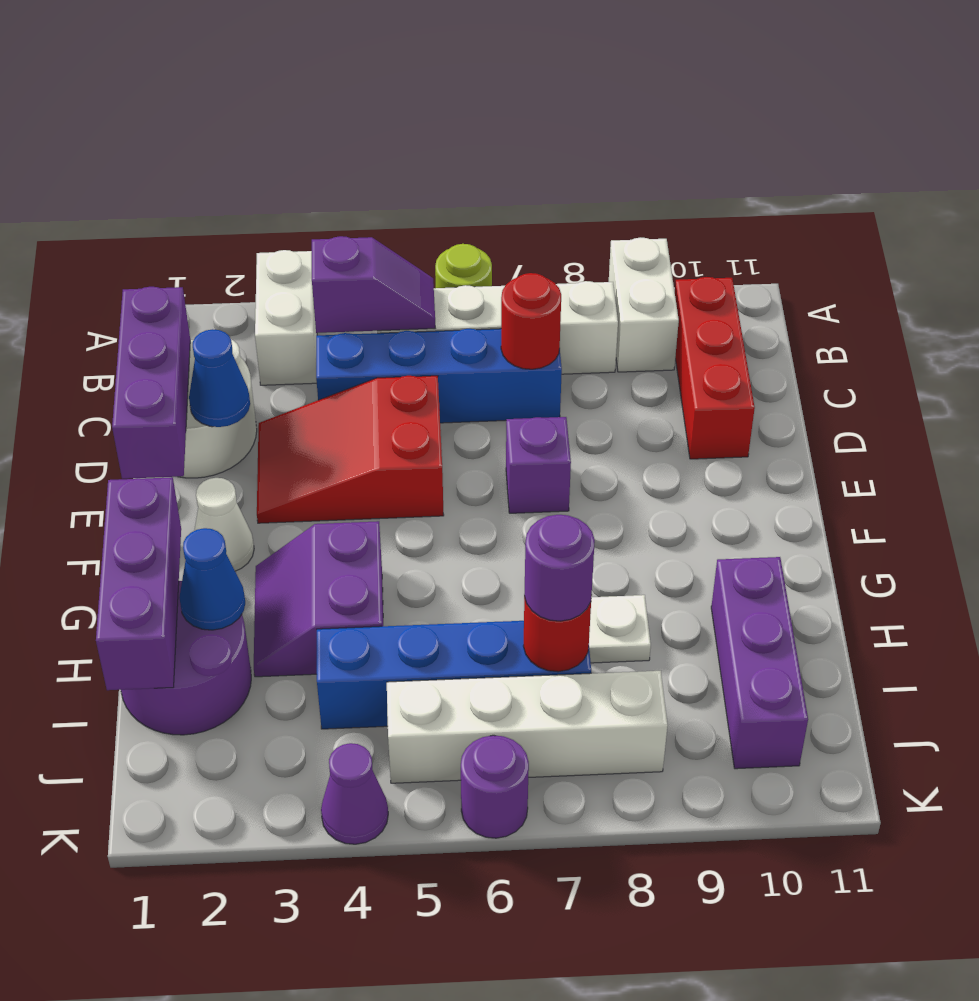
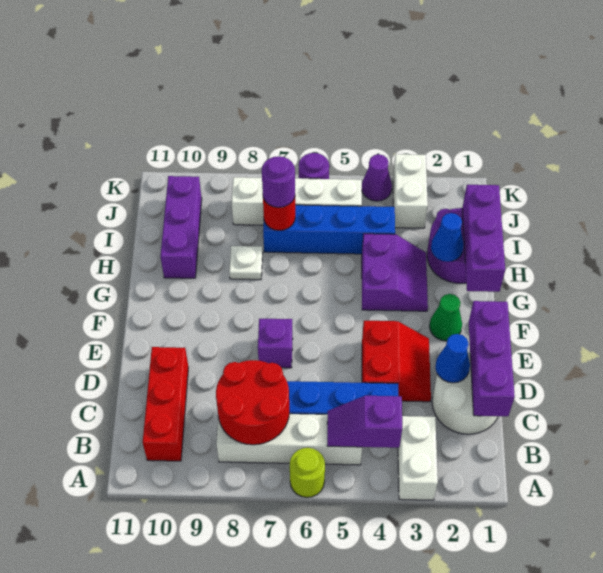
white 1x2 brick [609,238,679,372] -> white 1x2 brick moved to [393,154,428,228]
red 1x1 round brick [501,273,561,369] -> red 2x2 round brick [216,360,289,445]
red 2x3 slope [257,376,444,523] -> red 2x2 slope [362,321,431,402]
white 1x1 cone [194,478,254,571] -> green 1x1 cone [429,294,462,341]

